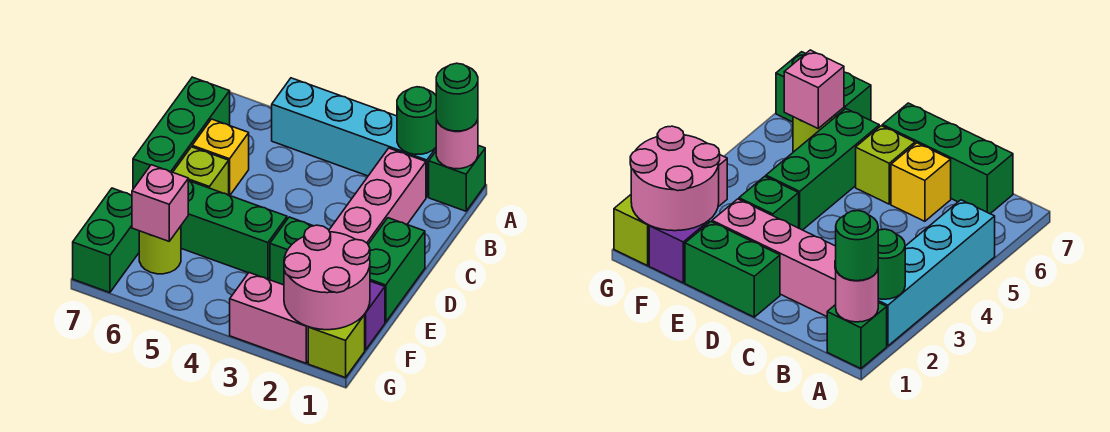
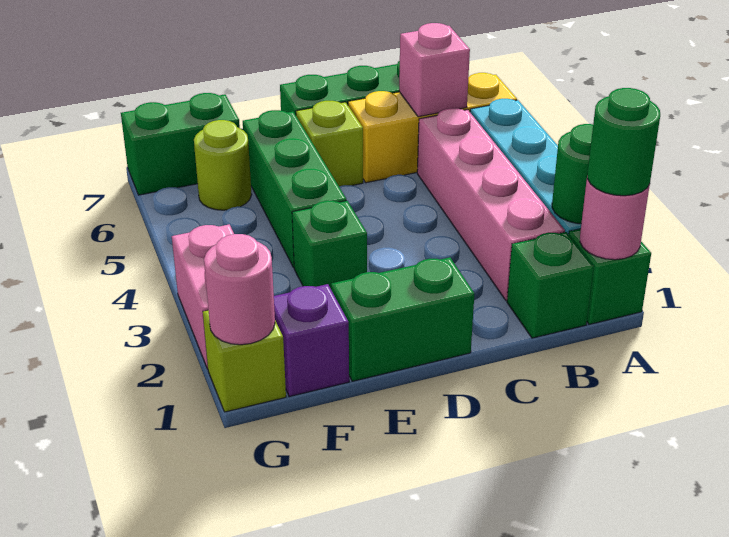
none -> green 1x1 brick [507,232,594,338]
pink 1x4 brick [329,148,426,244] -> pink 1x4 brick turned to [417,108,565,301]
yellow 1x1 brick [192,119,249,195] -> yellow 1x3 brick [348,73,517,183]
pink 2x2 round brick [284,225,370,330] -> pink 1x1 round brick [204,234,275,345]
pink 1x1 brick [132,165,188,241] -> pink 1x1 brick moved to [399,23,470,117]

